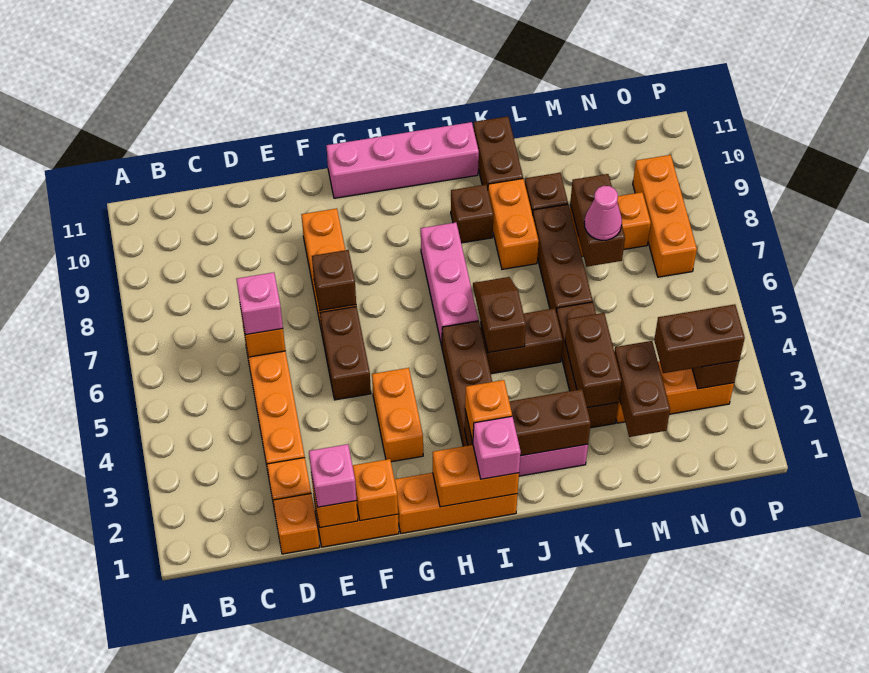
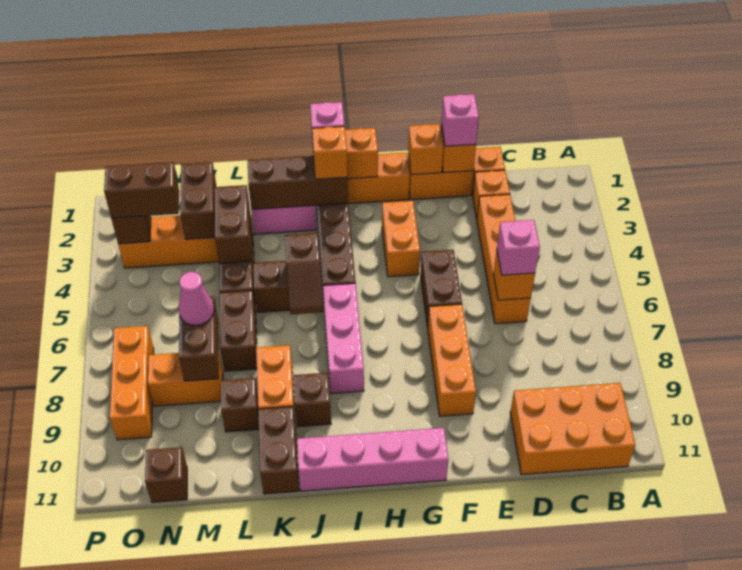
none -> orange 2x3 brick [510,383,635,475]
brown 1x1 brick [312,250,356,311] -> brown 1x1 brick moved to [145,447,187,502]
brown 1x3 brick [533,204,593,312] -> brown 1x2 brick [220,290,257,371]

